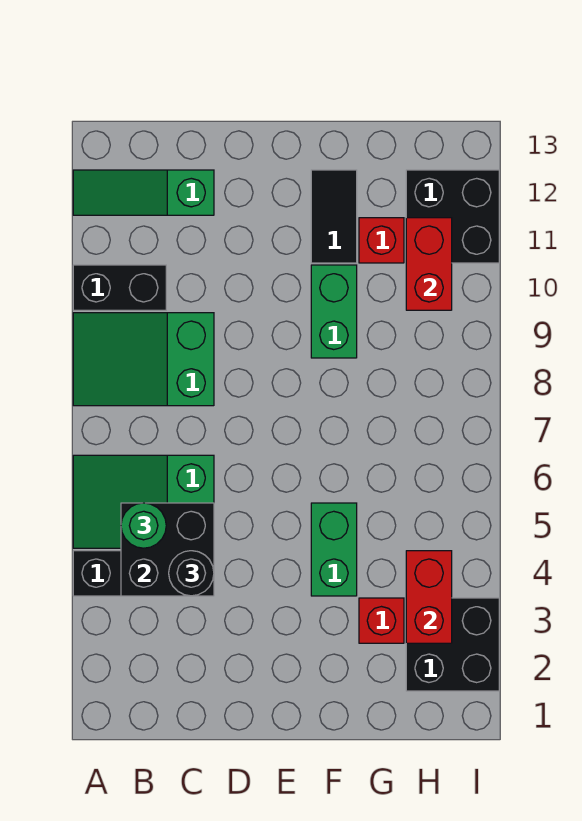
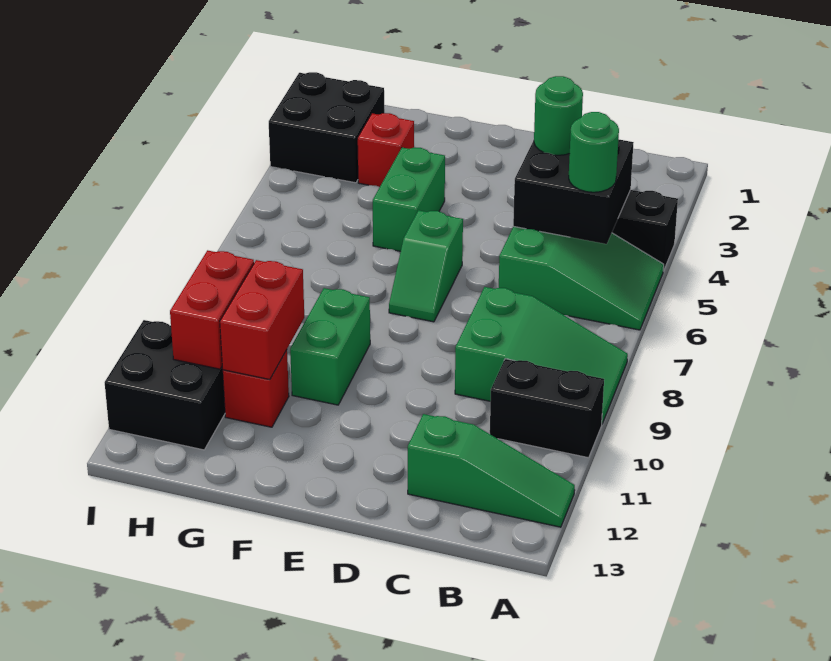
black 1x1 round brick [169,551,214,596] -> green 1x1 round brick [534,76,583,155]
none -> green 1x2 slope [389,210,463,322]
black 1x2 tile [311,170,357,263] -> none
red 1x2 brick [406,551,452,643] -> red 1x2 brick moved to [220,260,304,380]

